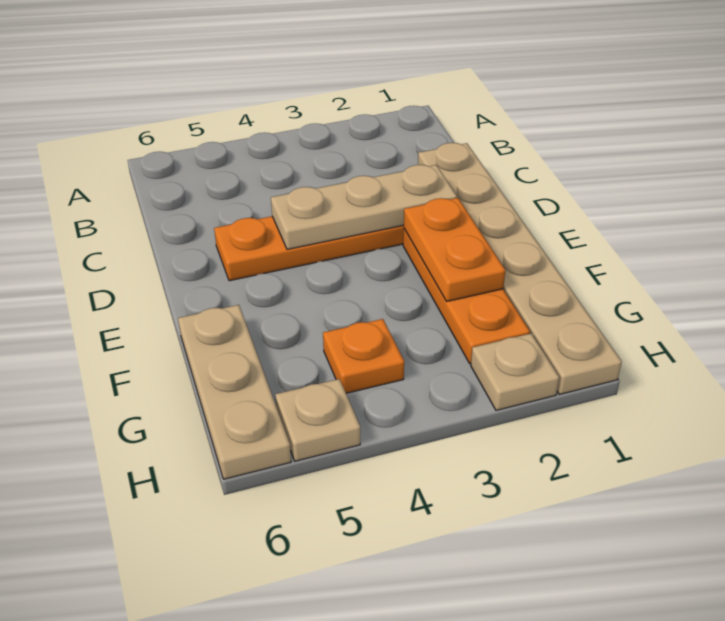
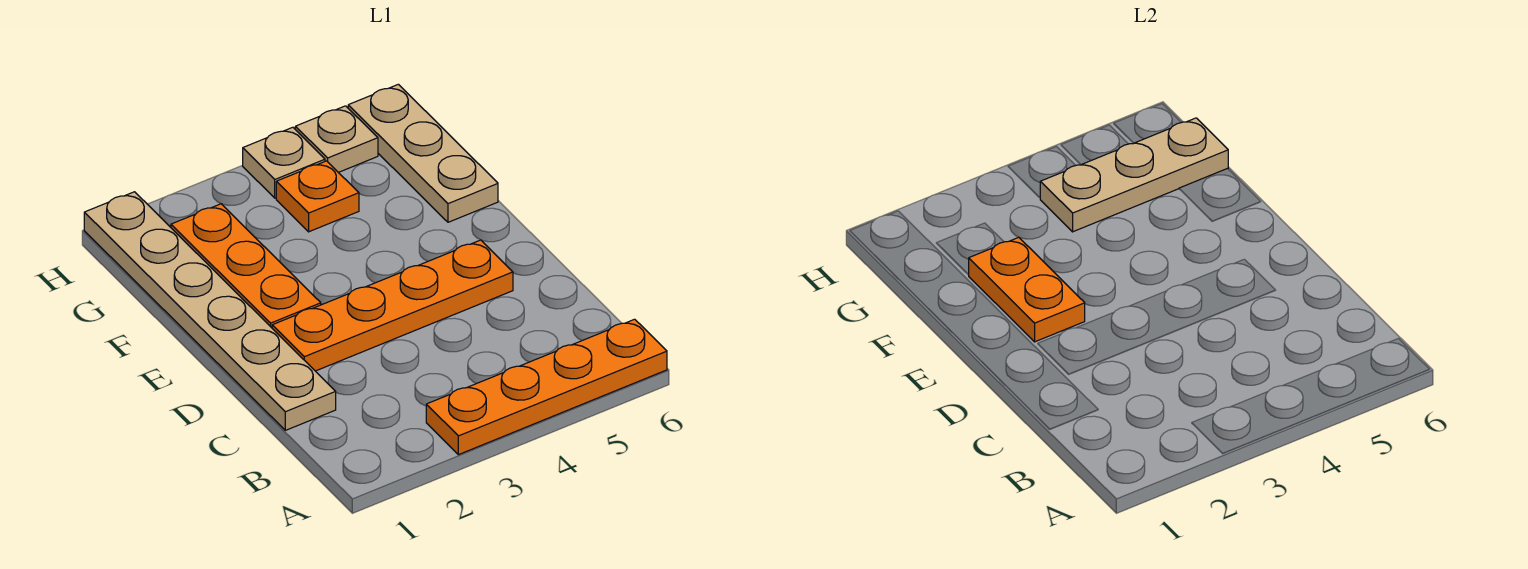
none -> orange 1x4 plate [426,319,667,455]
tan 1x3 plate [271,165,457,249] -> tan 1x3 plate moved to [1040,118,1228,232]
tan 1x1 plate [471,334,559,410] -> tan 1x1 plate moved to [243,127,325,198]

